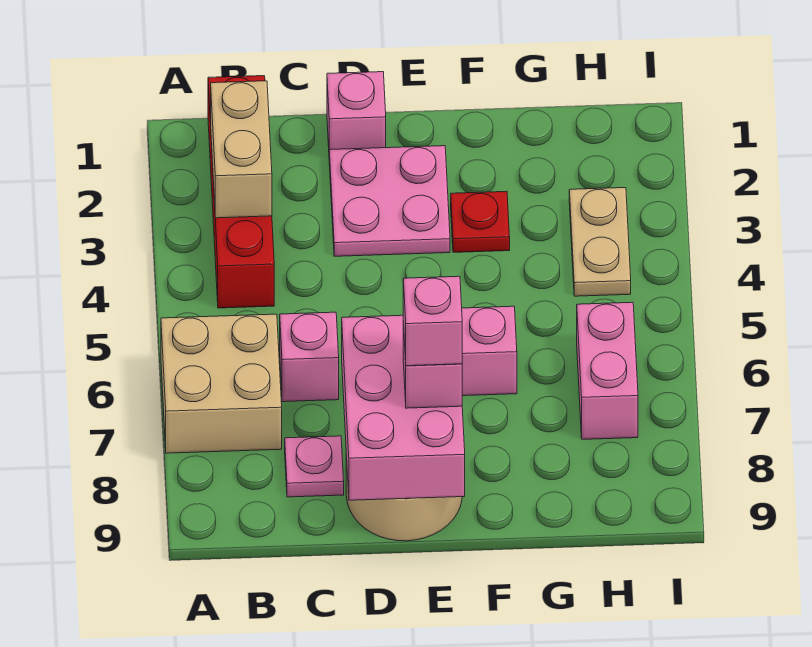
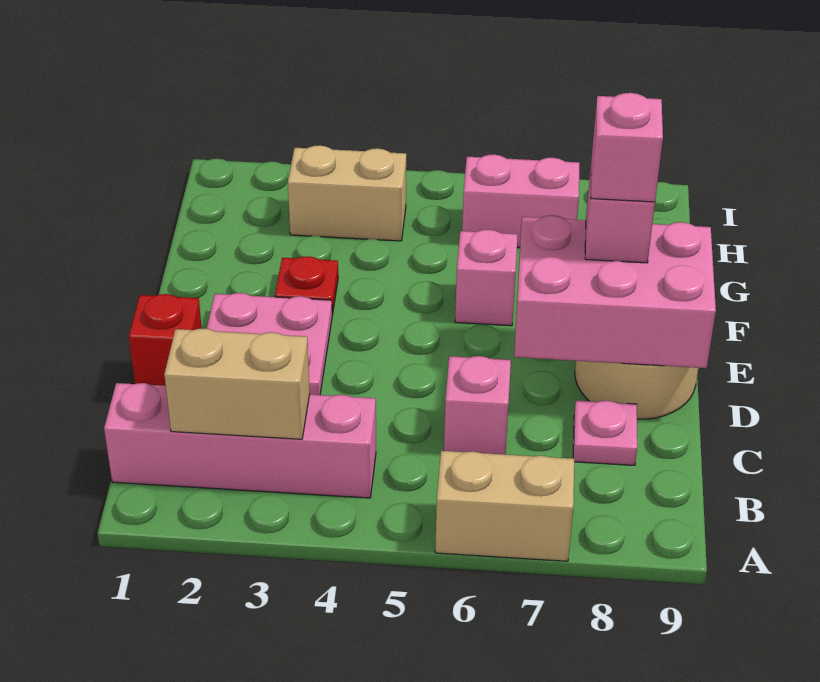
tan 2x2 brick [161,314,282,453] -> tan 1x2 brick [435,451,574,561]
red 1x4 brick [208,76,274,308] -> pink 1x4 brick [104,383,376,498]
pink 1x1 brick [327,72,386,150] -> red 1x1 brick [129,294,202,386]
tan 1x2 plate [569,188,631,296] -> tan 1x2 brick [288,145,406,241]

